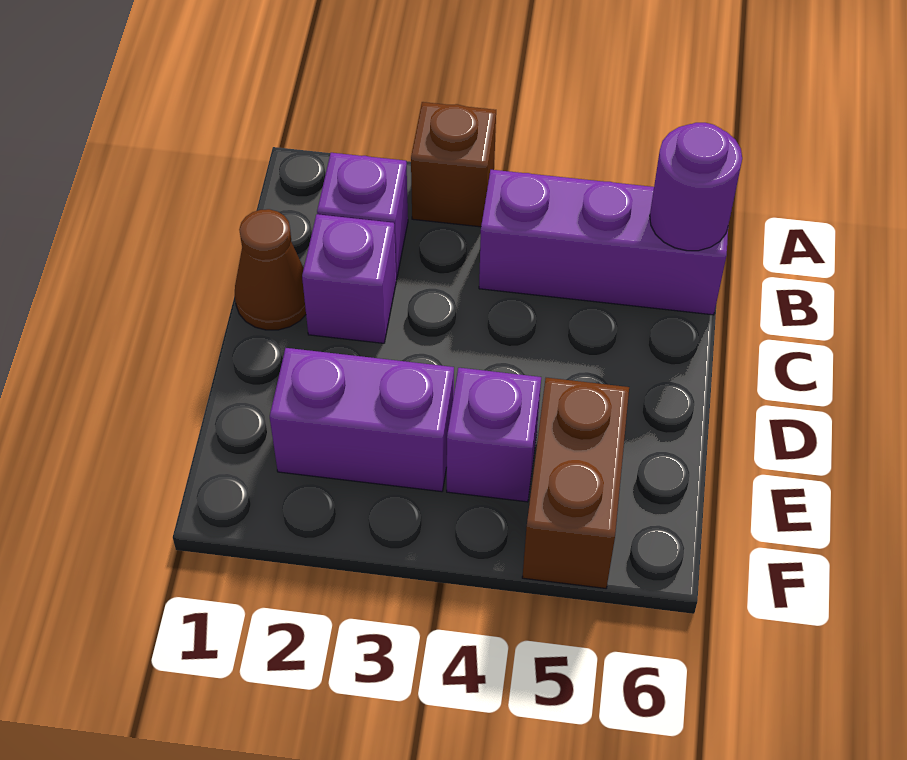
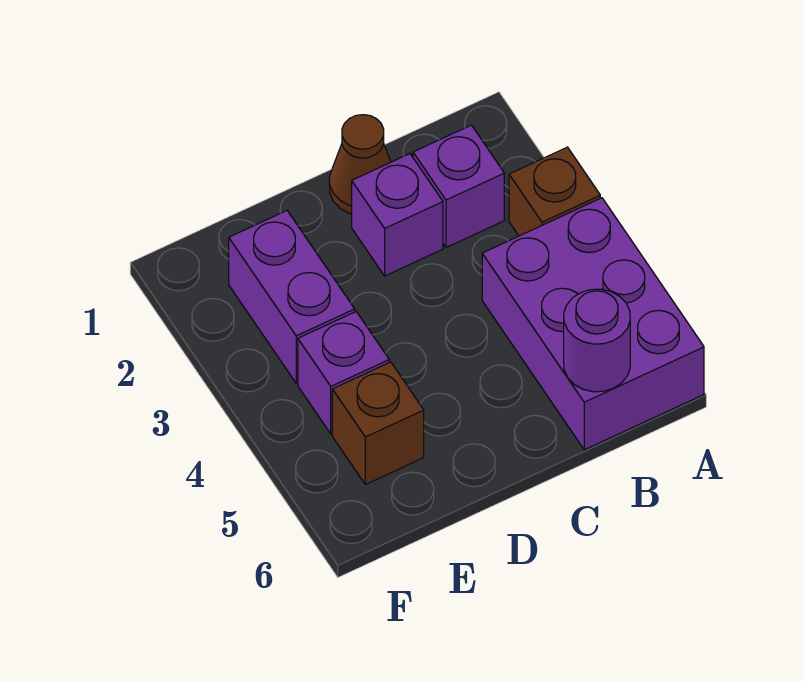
purple 1x3 brick [479,170,728,315] -> purple 2x3 brick [482,198,704,450]
brown 1x2 brick [522,378,629,588] -> brown 1x1 brick [332,362,424,484]

